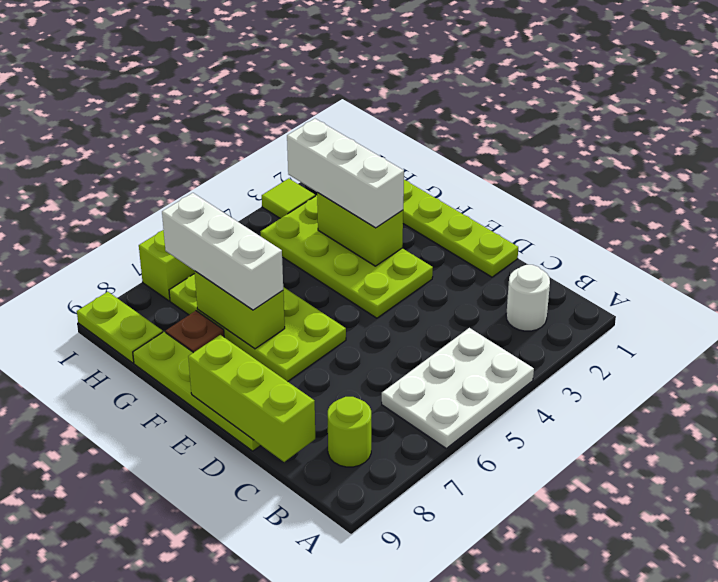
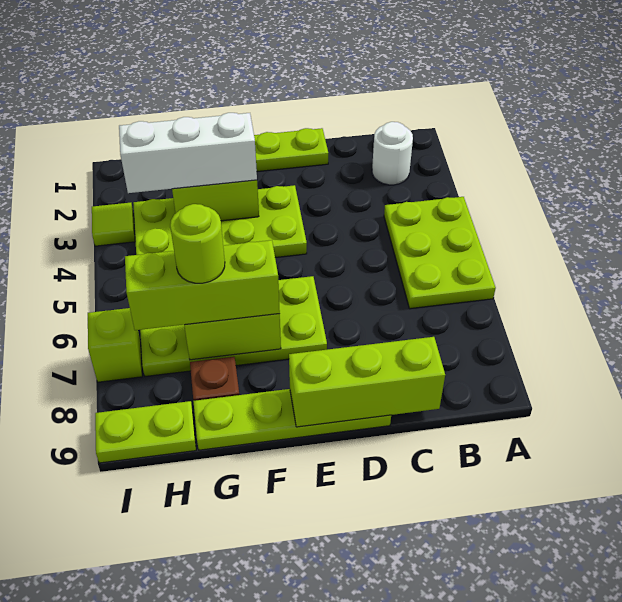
white 2x3 plate [382,328,534,448] -> lime 2x3 plate [384,197,496,309]
lime 1x1 round brick [328,397,371,467] -> lime 1x1 round brick moved to [170,204,225,283]
white 1x3 brick [162,193,283,310] -> lime 1x3 brick [125,240,280,330]

